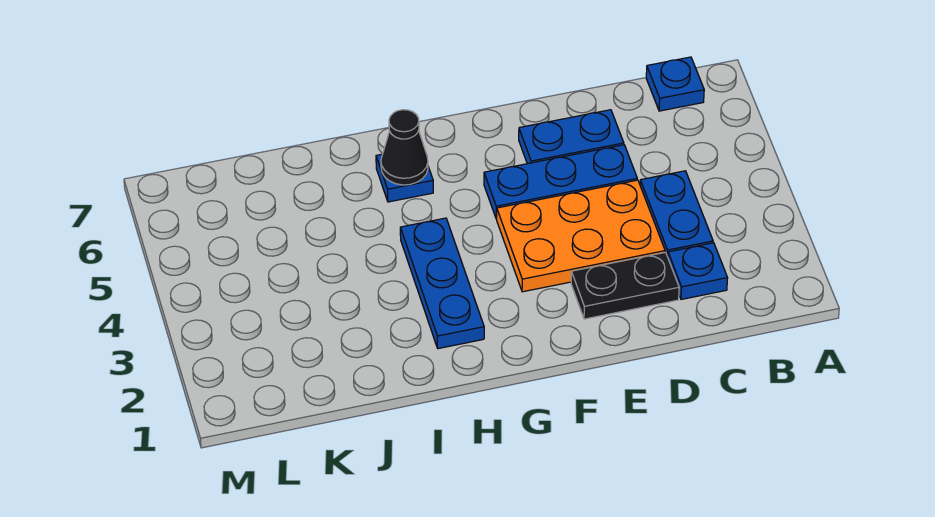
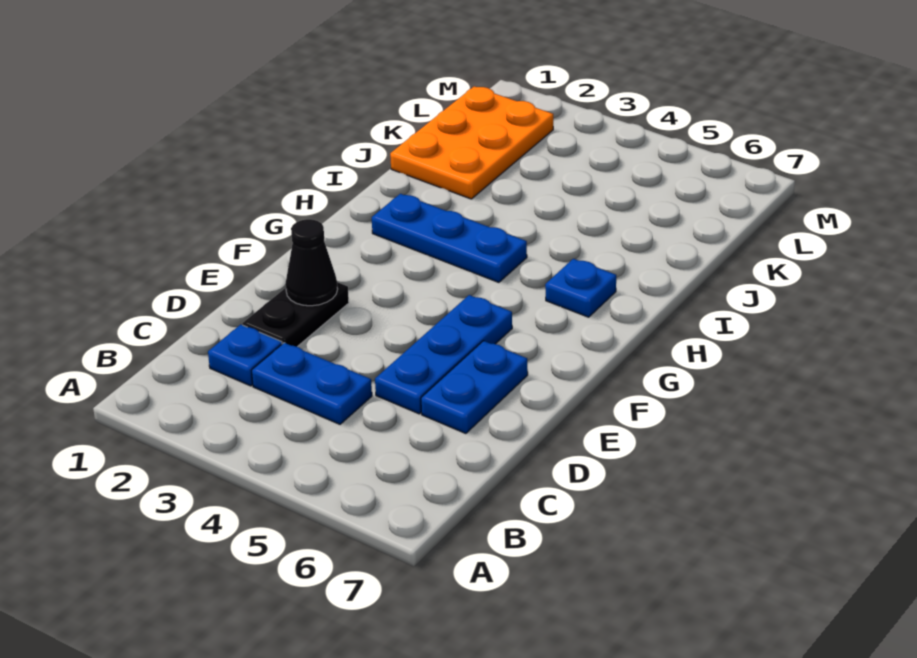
blue 1x1 plate [646,57,704,111] -> none
orange 2x3 plate [497,180,665,292] -> orange 2x3 plate moved to [390,86,553,199]
black 1x1 cone [381,110,428,185] -> black 1x1 cone moved to [286,219,338,306]

